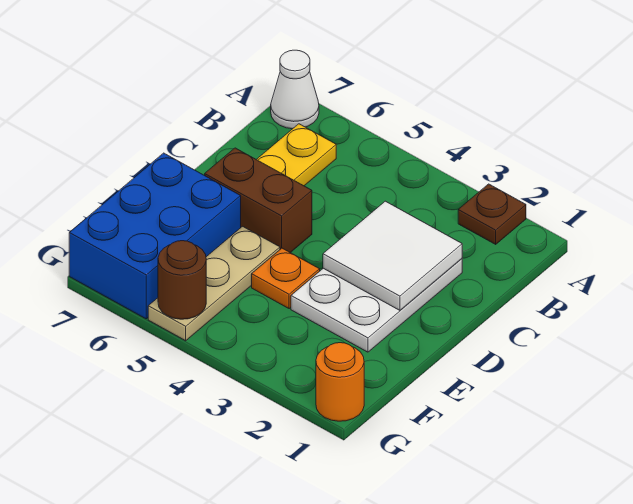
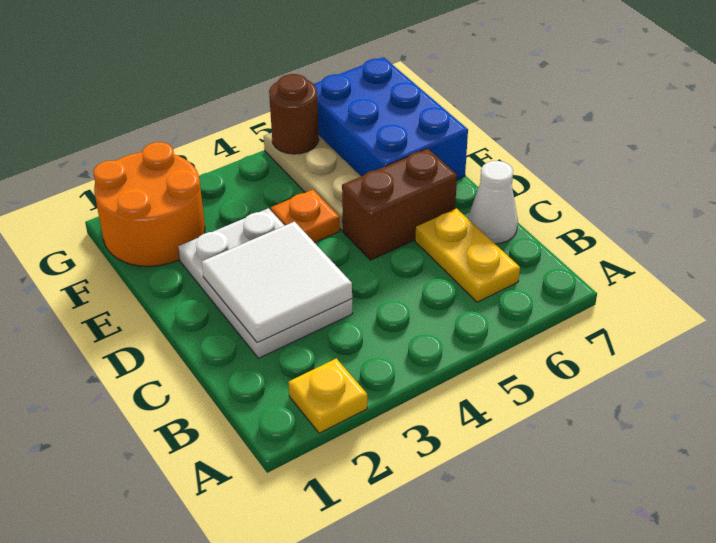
brown 1x1 plate [458,184,526,244] -> yellow 1x1 plate [288,358,367,433]
white 1x1 cone [271,50,319,129] -> white 1x1 cone moved to [468,161,518,244]
orange 1x1 round brick [316,343,364,421] -> orange 2x2 round brick [93,142,205,266]

